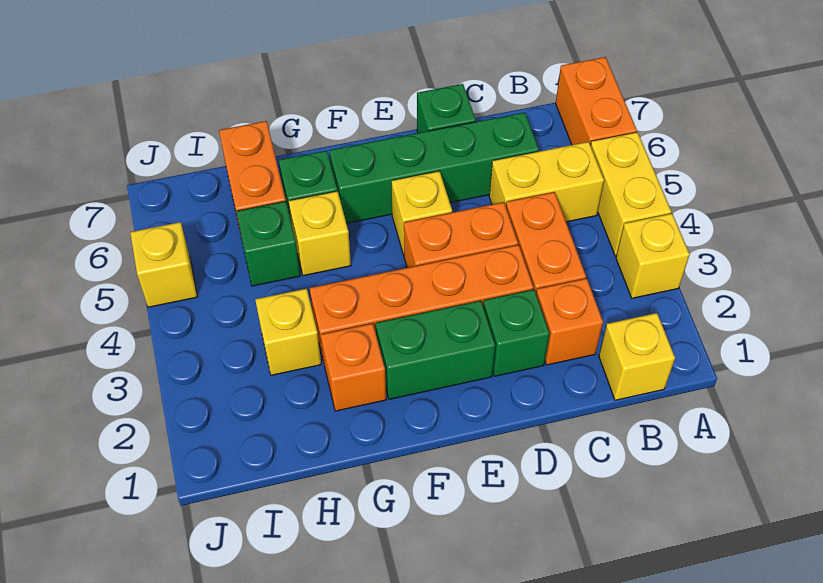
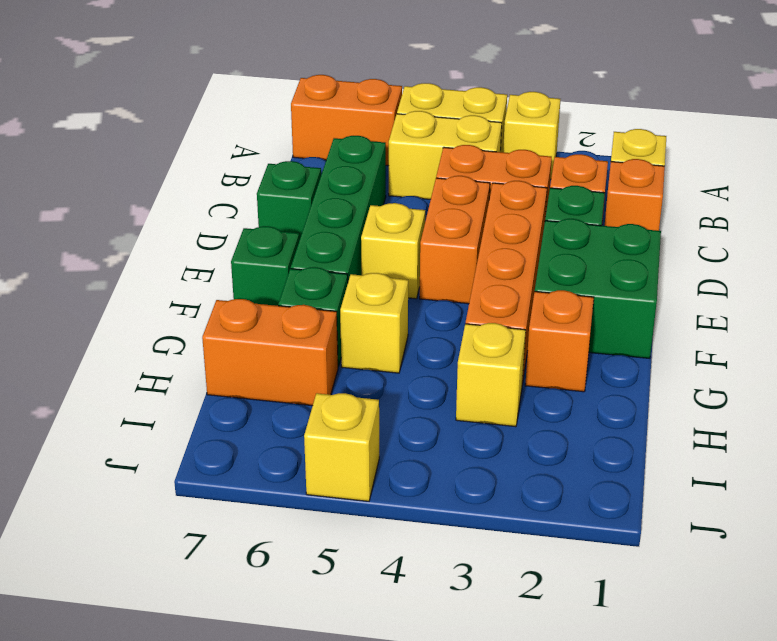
yellow 1x2 brick [489,142,604,222] -> yellow 1x2 brick turned to [389,111,502,199]
none -> orange 1x1 brick [605,159,665,231]
green 1x2 brick [376,301,495,399] -> green 2x2 brick [535,219,661,358]
green 1x1 brick [236,201,300,286] -> green 1x1 brick moved to [231,226,299,306]

